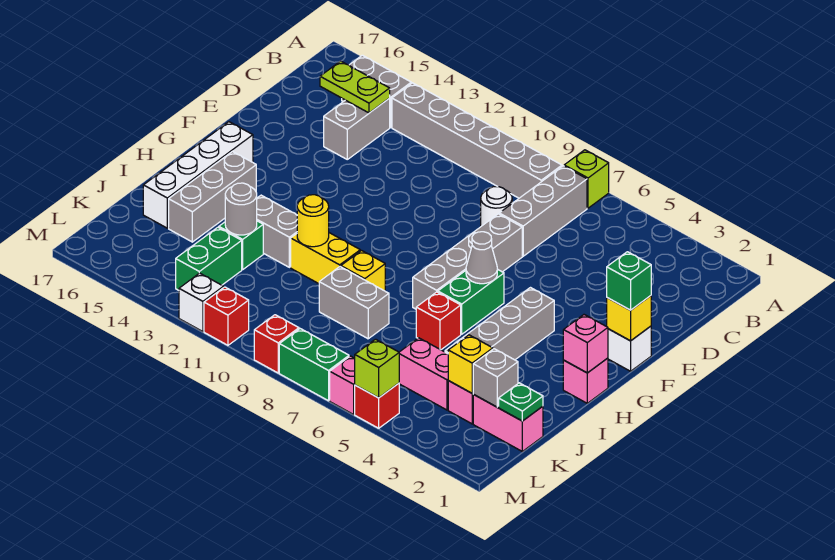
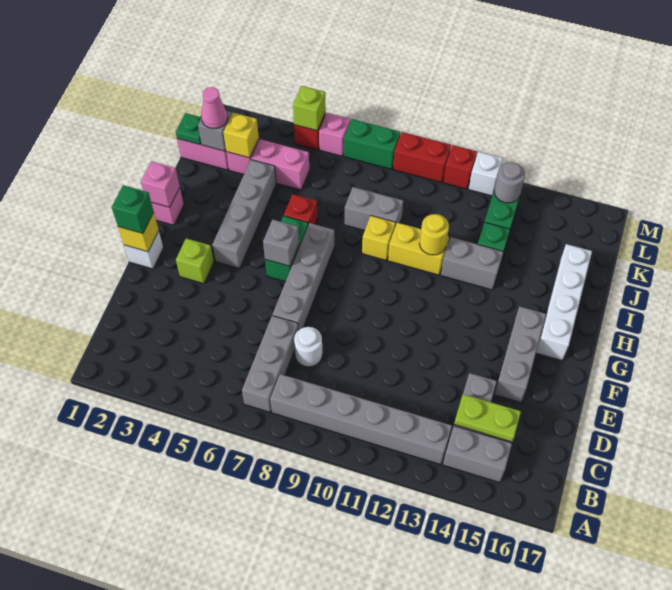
lime 1x1 brick [564,150,609,208] -> lime 1x1 brick moved to [176,238,214,284]
grey 1x1 cone [466,232,497,284] -> grey 1x1 brick [263,220,299,266]
grey 1x3 brick [169,152,256,242] -> grey 1x3 brick moved to [494,306,546,403]
grey 1x1 round brick [225,183,257,235] -> grey 1x1 round brick moved to [494,162,525,203]
none -> pink 1x1 cone [201,87,228,129]
red 1x1 brick [254,315,299,373] -> red 1x2 brick [393,132,451,183]

